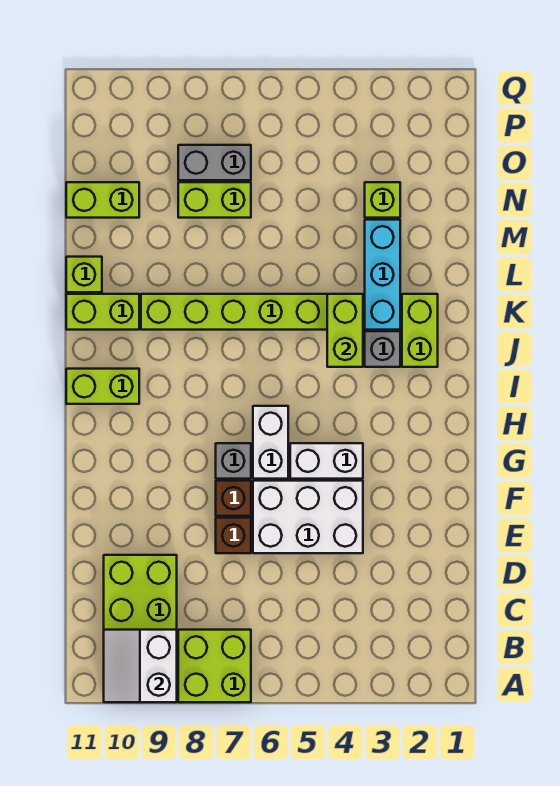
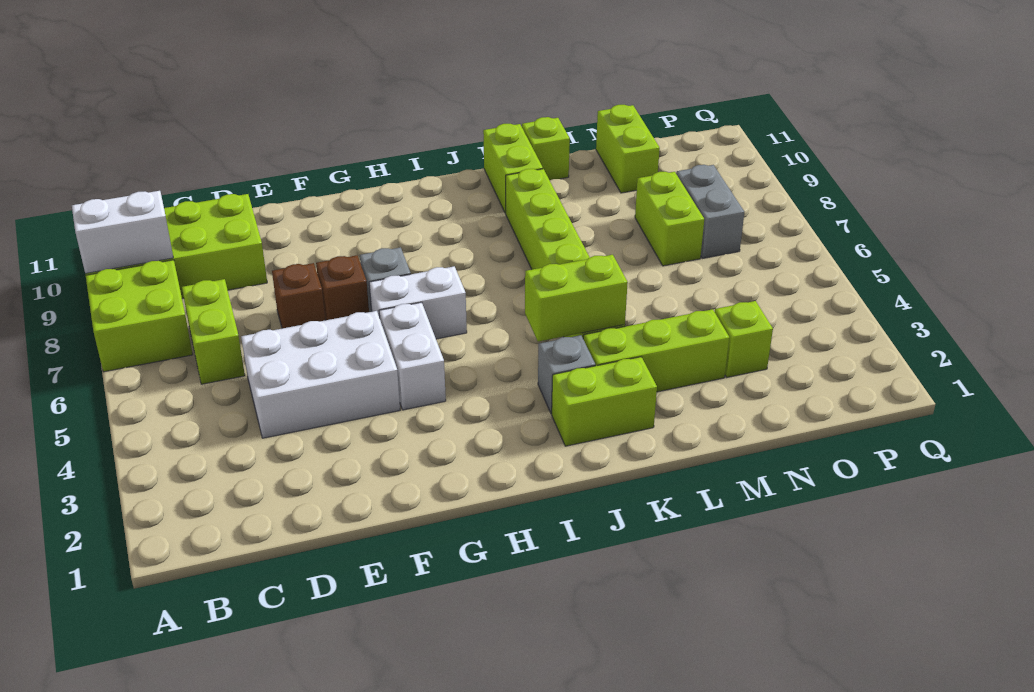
white 2x3 brick [253,481,363,553] -> white 2x3 brick turned to [241,311,400,438]
lime 1x2 brick [66,369,139,404] -> lime 1x2 brick moved to [182,279,245,384]
cyan 1x3 brick [365,220,400,330] -> lime 1x3 brick [583,309,729,392]

